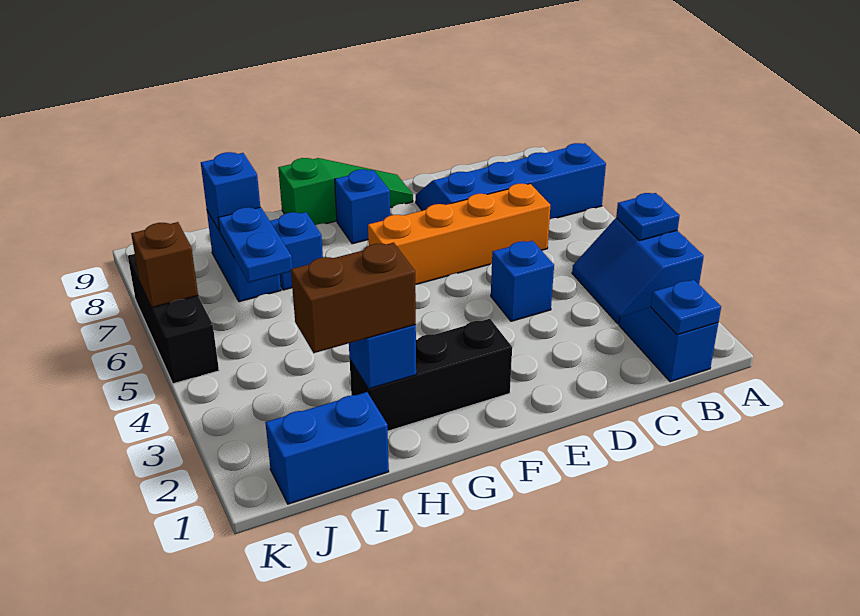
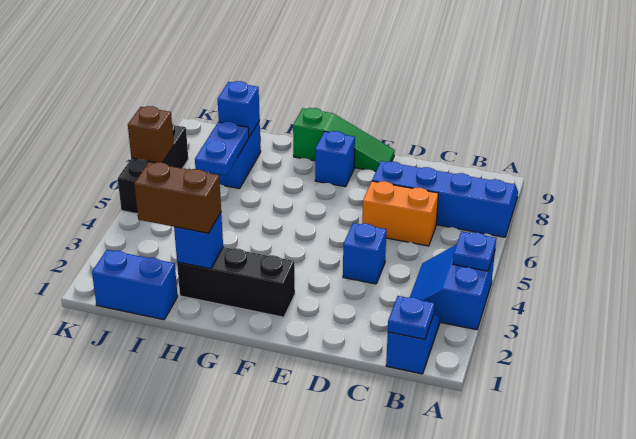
orange 1x4 brick [368,184,550,285] -> orange 1x2 brick [362,181,439,246]
blue 1x1 brick [270,212,323,290] -> none

